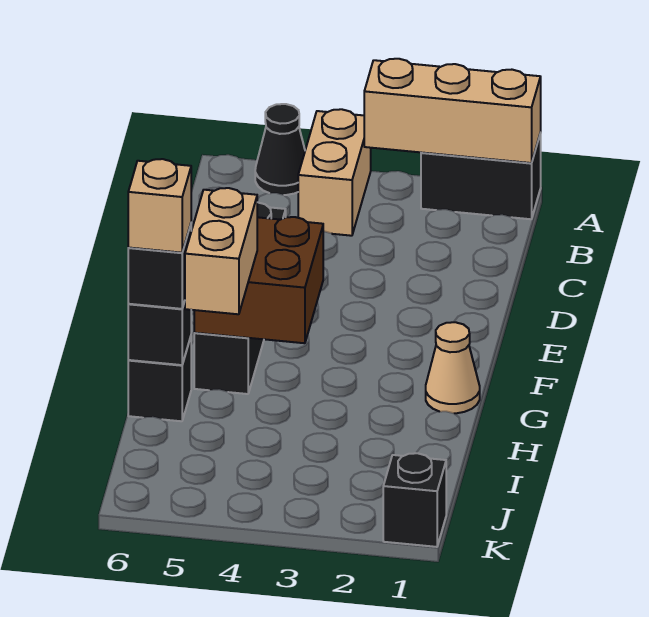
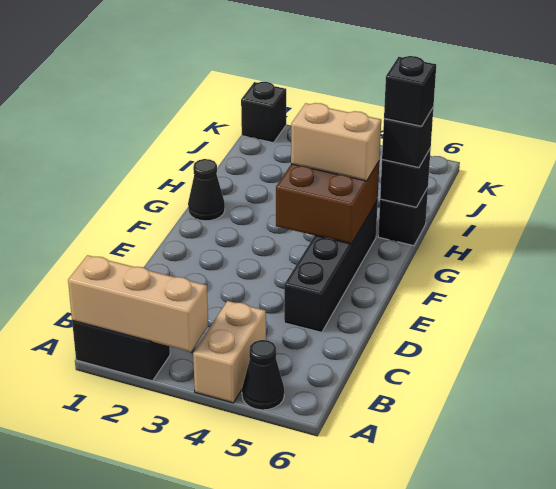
tan 1x1 cone [426,322,480,413] -> black 1x1 cone [188,159,225,221]
tan 1x2 brick [185,188,257,314] -> tan 1x2 brick turned to [291,103,381,181]
tan 1x1 brick [128,159,191,253] -> black 1x1 brick [384,56,436,126]

